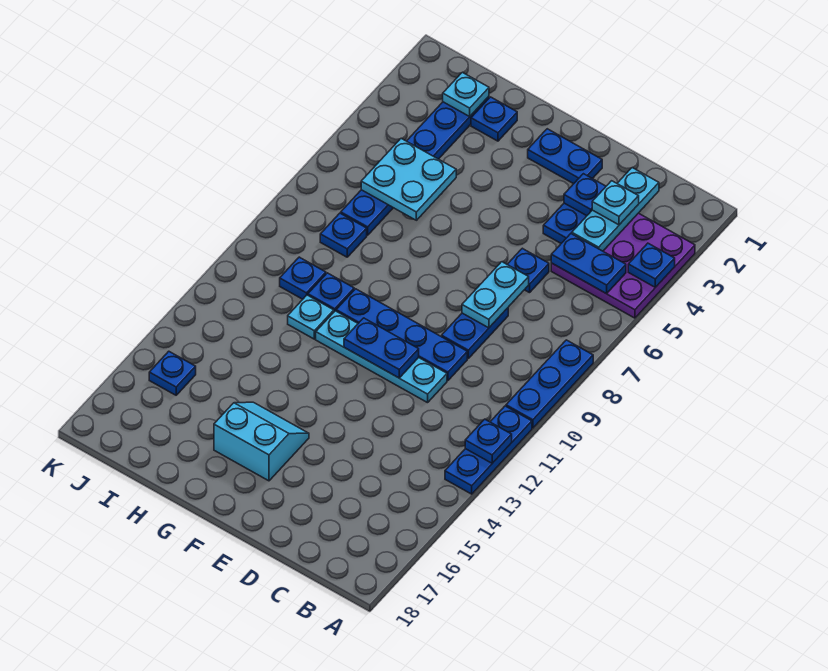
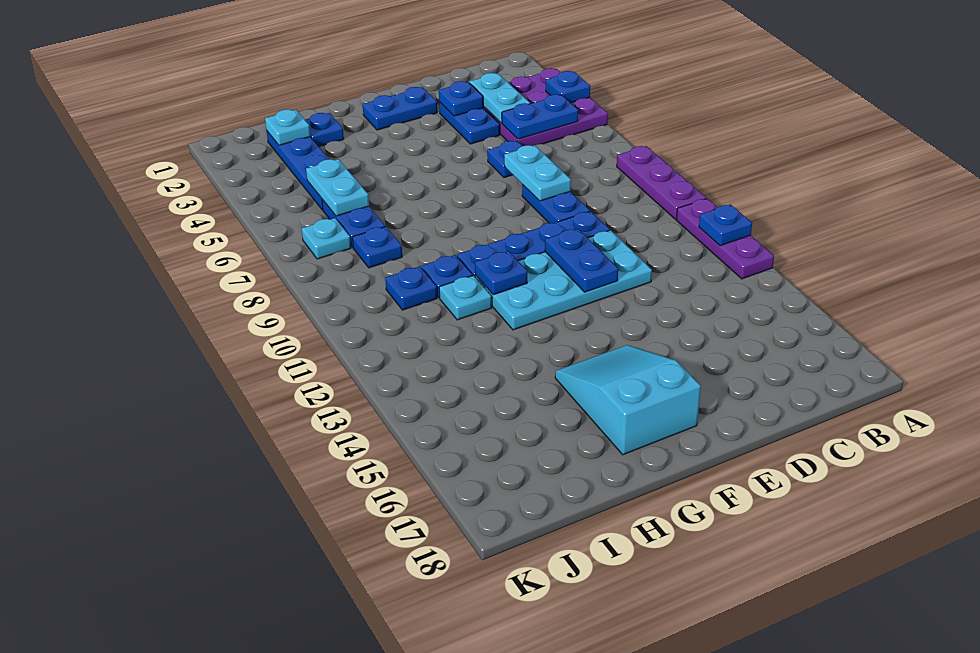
blue 1x3 plate [506,340,593,428] -> purple 1x3 plate [617,146,706,219]
blue 1x3 plate [445,406,532,494] -> purple 1x3 plate [677,199,774,279]
cyan 1x3 plate [572,168,659,251] -> cyan 1x2 plate [469,73,530,123]
cyan 1x1 plate [592,181,639,225] -> cyan 1x1 plate moved to [302,218,351,259]
cyan 1x4 plate [316,311,447,403] -> cyan 2x4 plate [475,230,652,330]
blue 1x2 plate [344,318,419,378] -> blue 1x2 plate turned to [545,229,618,292]
cyan 2x2 slope [214,402,309,481] -> cyan 2x3 slope [555,345,701,455]
cyan 2x2 plate [361,138,456,220] -> cyan 1x2 plate [306,159,369,216]
blue 1x1 plate [149,351,196,395] -> blue 1x1 plate moved to [475,251,527,295]

